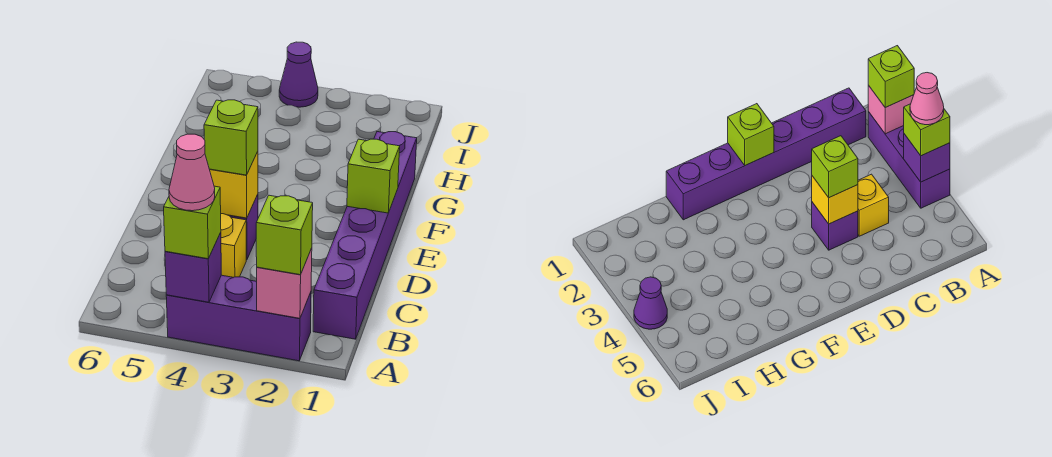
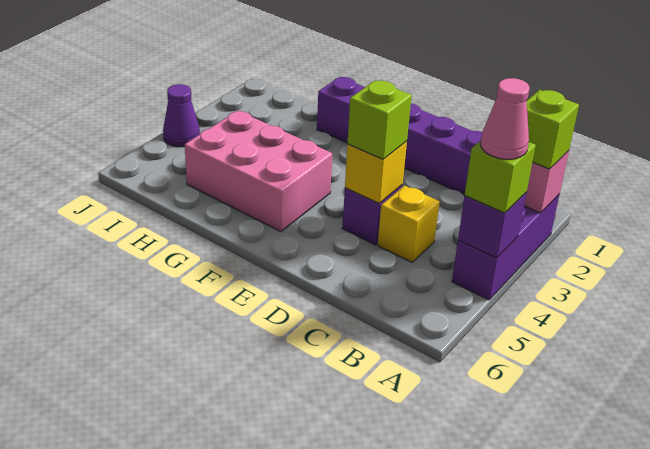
lime 1x1 brick [347,139,400,213] -> none
none -> pink 2x3 brick [185,111,332,232]

